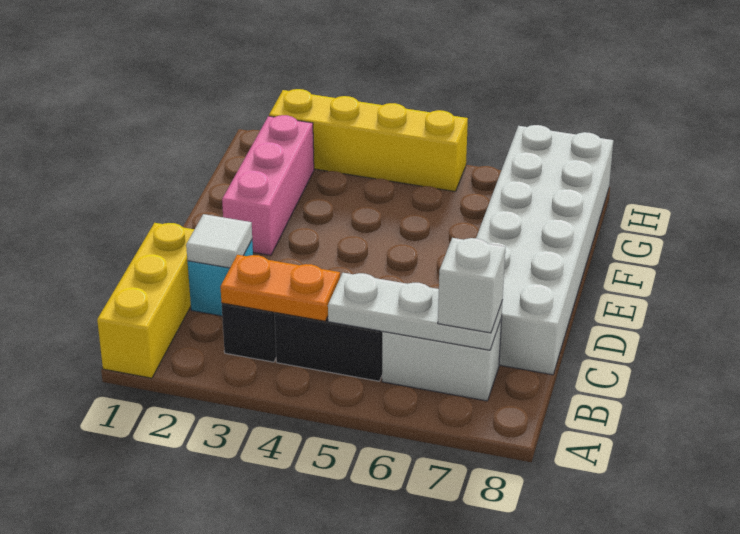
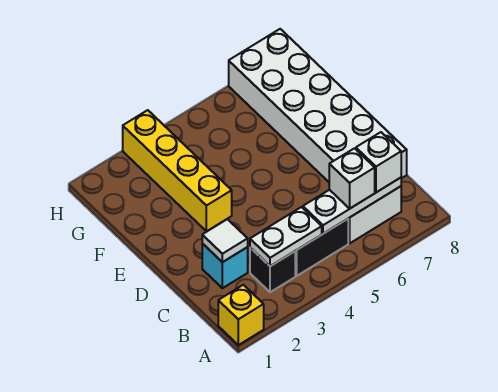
yellow 1x3 brick [97,223,194,378] -> yellow 1x1 brick [218,285,264,345]
orange 1x2 plate [220,255,340,321] -> white 1x2 plate [250,207,322,266]
none -> white 1x1 brick [329,148,375,208]
pink 1x3 brick [222,115,314,255] -> none
yellow 1x4 brick [269,89,468,191] -> yellow 1x4 brick turned to [123,110,232,231]

